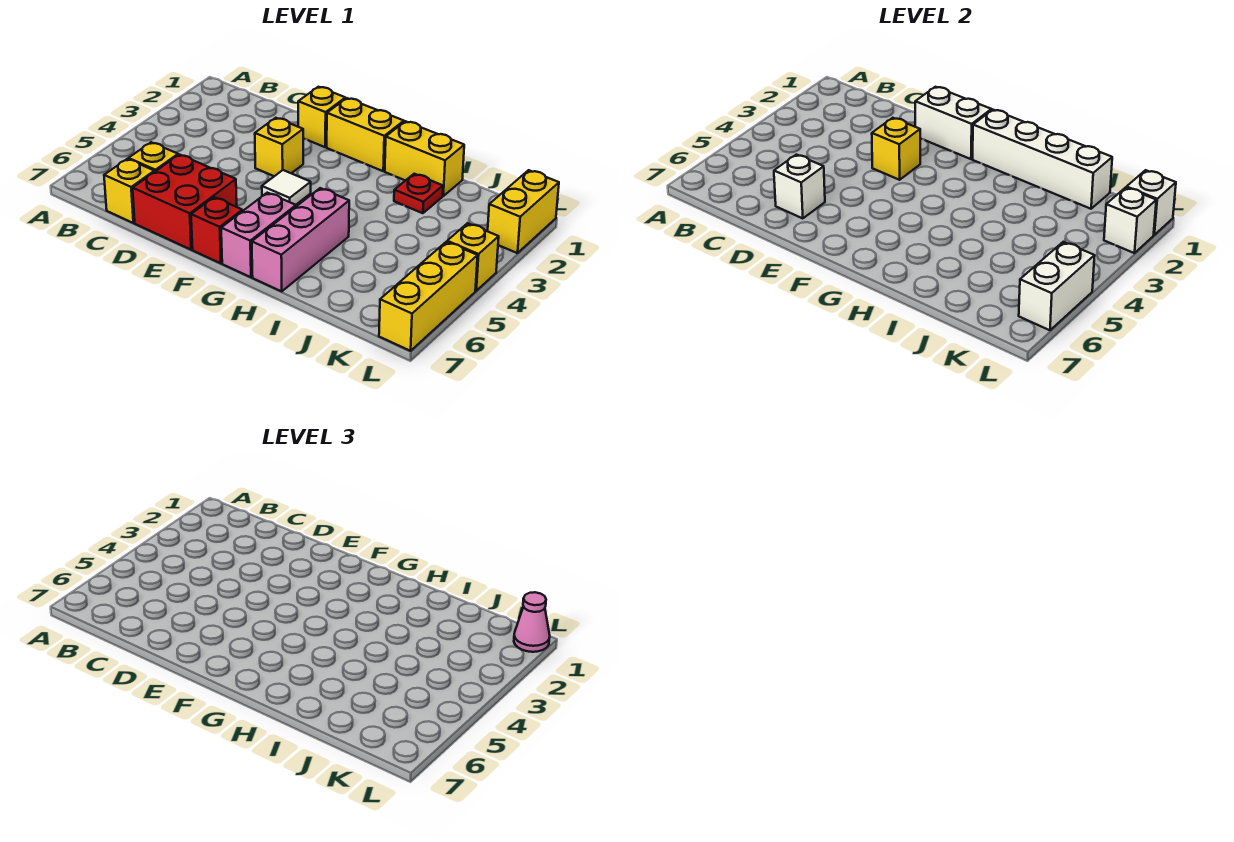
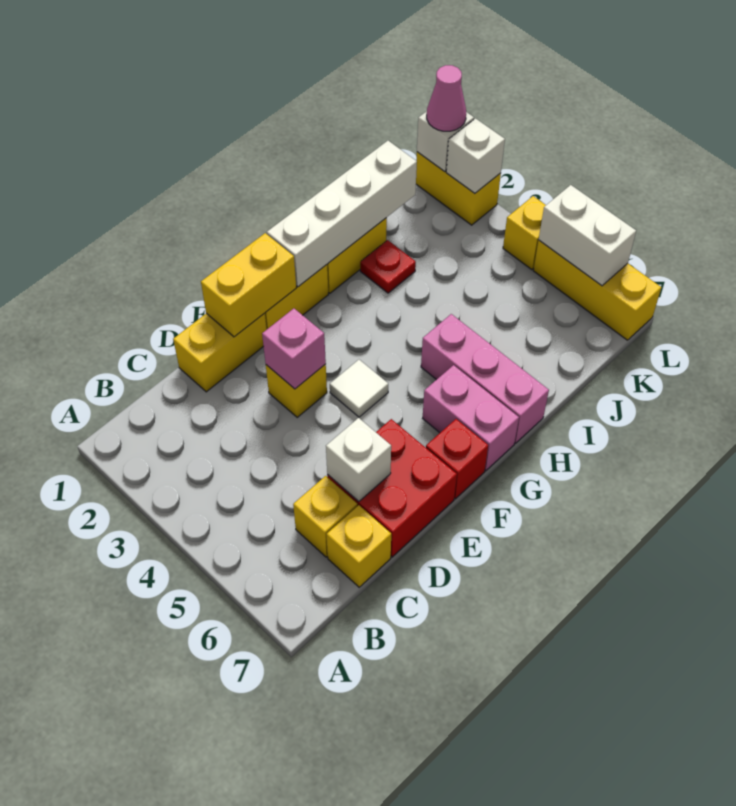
yellow 1x1 brick [298,87,345,147] -> yellow 1x2 brick [173,313,267,392]
white 1x2 brick [915,87,991,159] -> yellow 1x2 brick [201,233,296,337]
yellow 1x1 brick [872,118,920,180] -> pink 1x1 brick [262,308,326,389]

